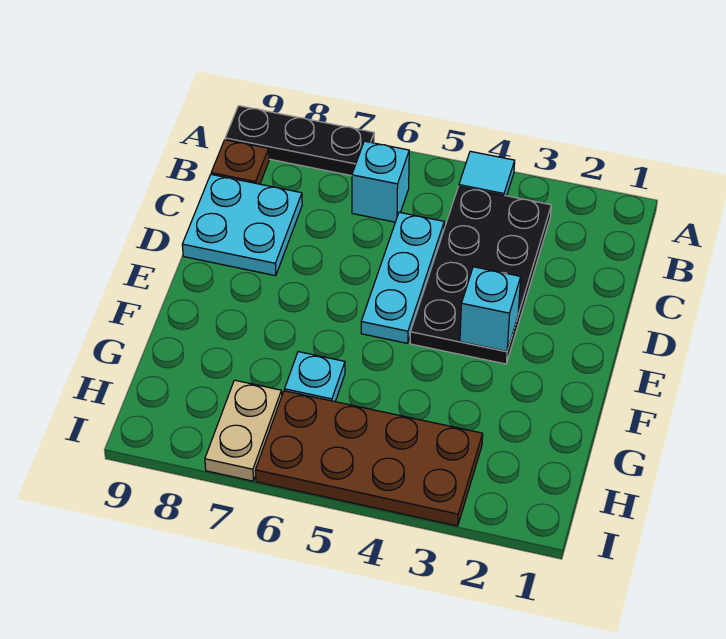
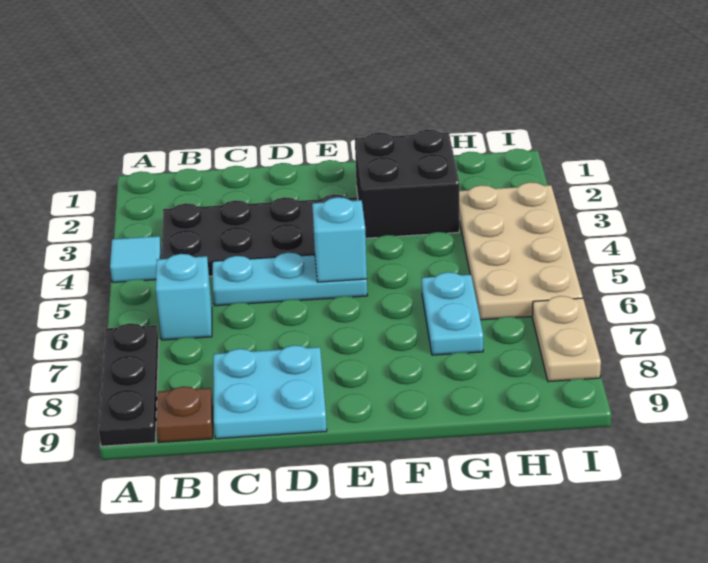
cyan 1x1 brick [460,267,521,351] -> cyan 1x1 brick moved to [312,197,367,282]
none -> black 2x2 brick [355,129,459,238]
cyan 1x1 plate [285,352,345,402] -> cyan 1x2 plate [422,272,483,355]
brown 2x4 plate [255,391,483,526] -> tan 2x4 plate [459,182,583,320]
tan 1x2 plate [205,380,282,481] -> tan 1x2 plate turned to [532,296,601,382]

